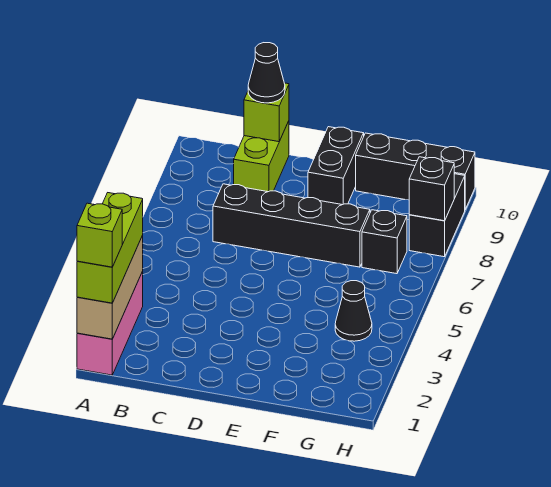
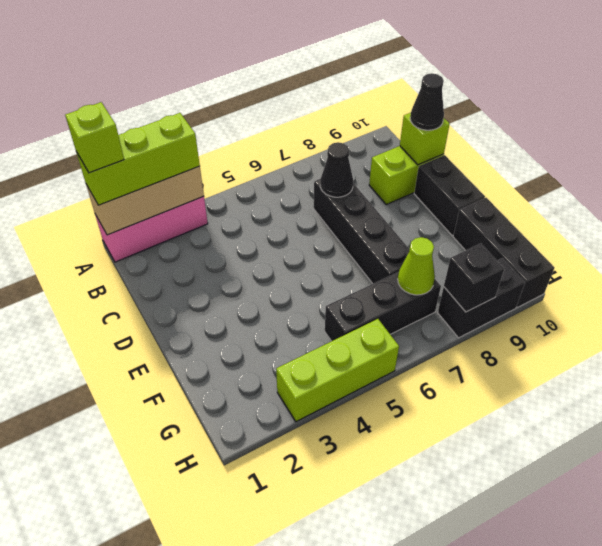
black 1x2 brick [308,127,364,205] -> black 1x2 brick turned to [414,155,485,236]
black 1x1 cone [335,281,372,341] -> black 1x1 cone moved to [320,142,353,197]
black 1x1 brick [362,210,407,274] -> black 1x3 brick [325,272,441,341]
none -> lime 1x1 cone [398,237,435,295]
none -> lime 1x3 brick [276,319,399,422]

